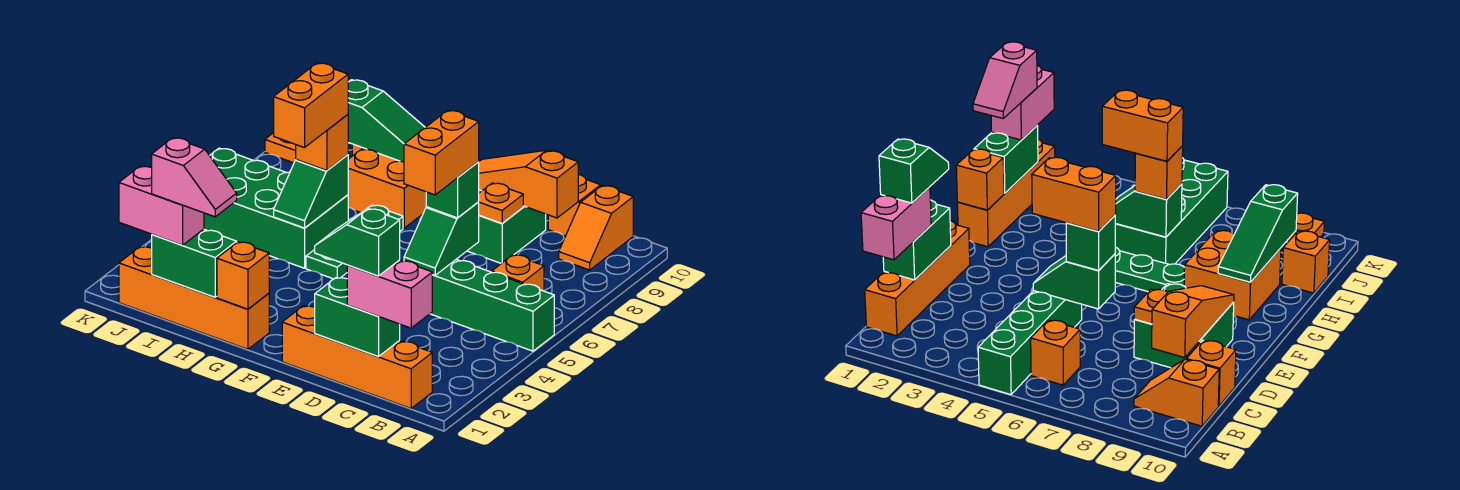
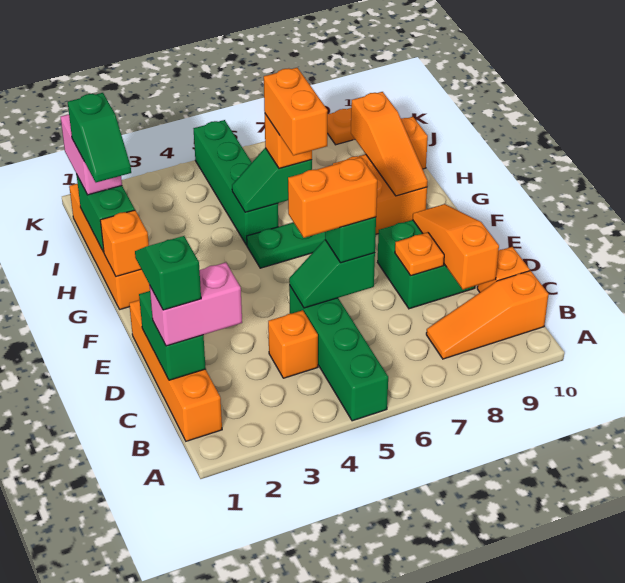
pink 1x2 brick [347,260,432,328] -> pink 1x2 brick turned to [150,263,242,346]
orange 1x1 brick [492,255,544,291] -> orange 1x1 brick moved to [268,310,318,378]
orange 1x2 slope [559,185,633,270] -> orange 1x3 slope [426,271,549,359]
green 1x3 slope [348,80,425,162] -> orange 1x3 slope [351,92,428,196]
pink 1x2 slope [152,138,237,217] -> green 1x2 slope [68,93,131,182]
green 2x4 brick [204,148,348,268] -> green 1x4 brick [194,120,278,245]
orange 1x2 brick [274,63,348,148] -> orange 1x2 brick turned to [264,68,328,155]

